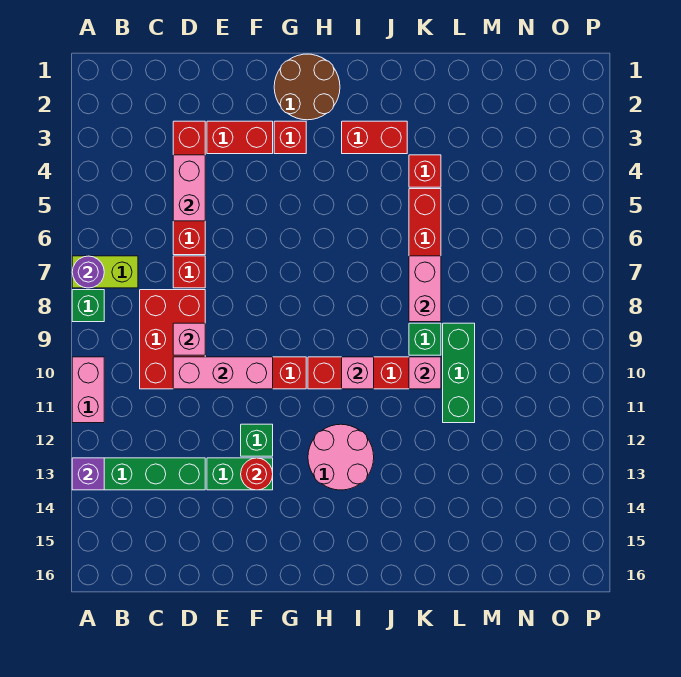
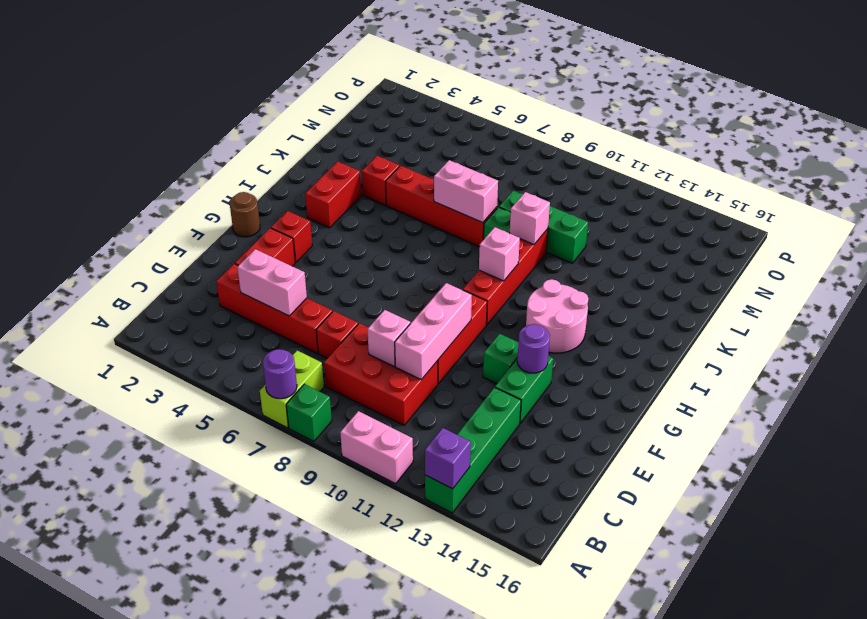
red 1x1 round brick [241,458,273,490] -> purple 1x1 round brick [517,324,550,373]
brown 2x2 round brick [274,54,340,120] -> brown 1x1 round brick [230,192,260,237]

